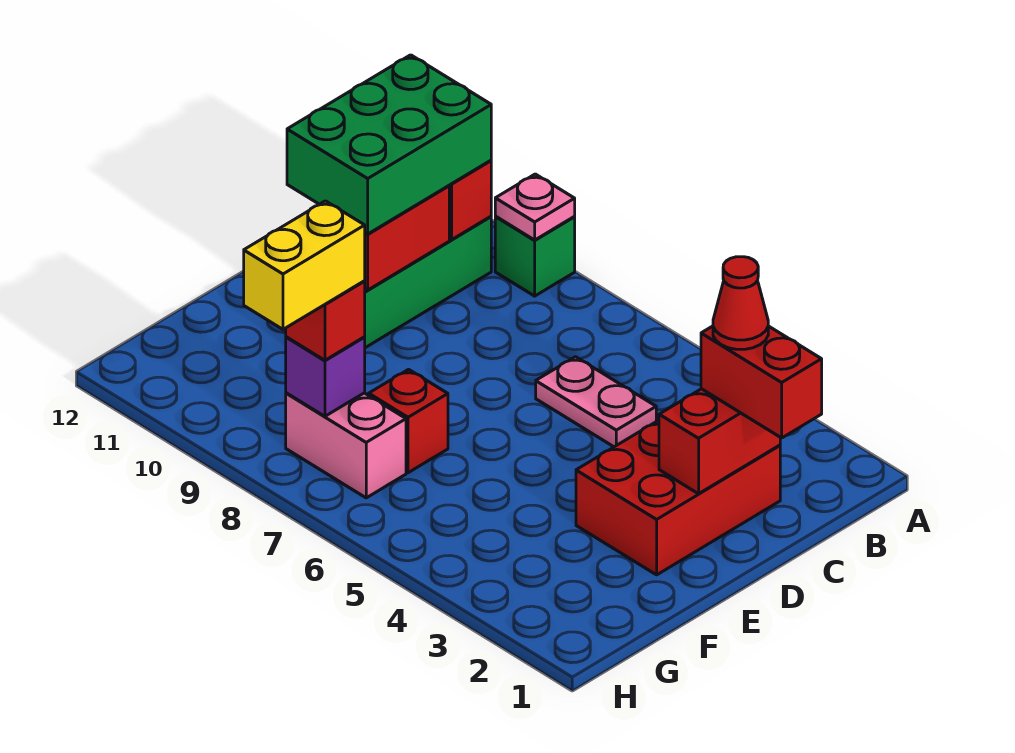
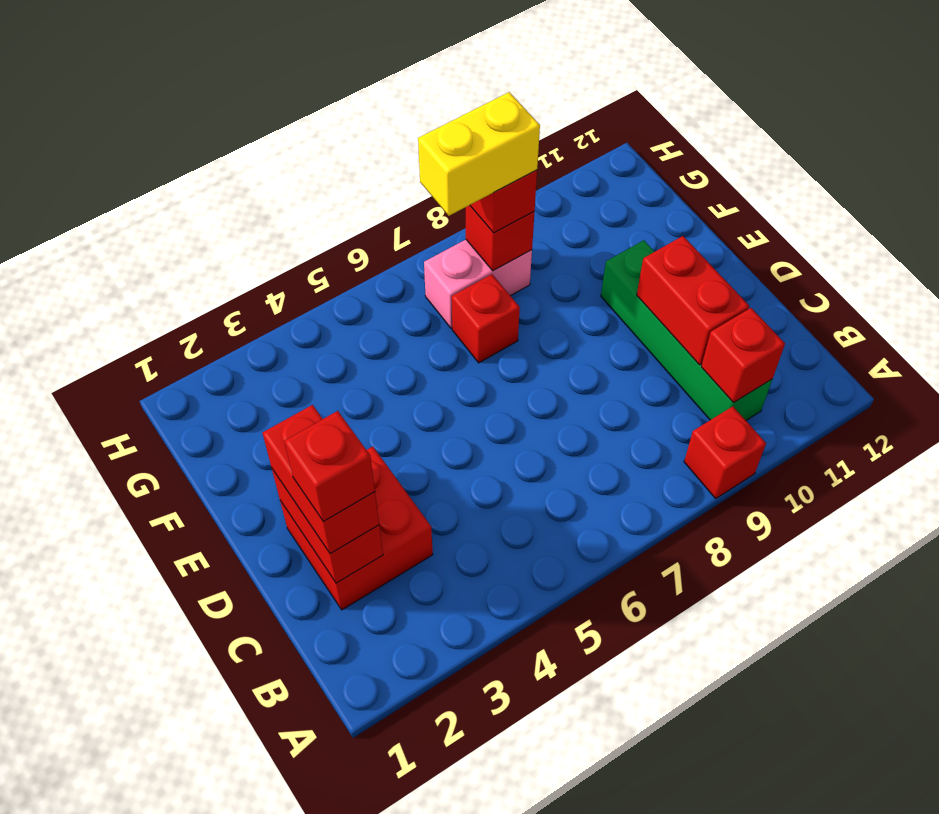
green 1x1 brick [495,217,575,296] -> red 1x1 brick [684,406,766,499]
pink 1x1 plate [495,174,575,240] -> none
green 2x3 brick [287,55,491,234] -> none
red 1x2 brick [701,326,822,438] -> red 1x2 brick turned to [263,405,379,554]
red 2x3 brick [576,420,780,575] -> red 2x2 brick [280,447,433,610]
red 1x1 cone [713,257,768,349] -> red 1x1 brick [285,411,375,522]
pink 1x2 plate [536,357,656,447] -> none
purple 1x1 brick [286,337,365,416] -> red 1x1 brick [466,205,534,271]
yellow 1x2 brick [244,201,365,329] -> yellow 1x2 brick turned to [418,92,540,216]

